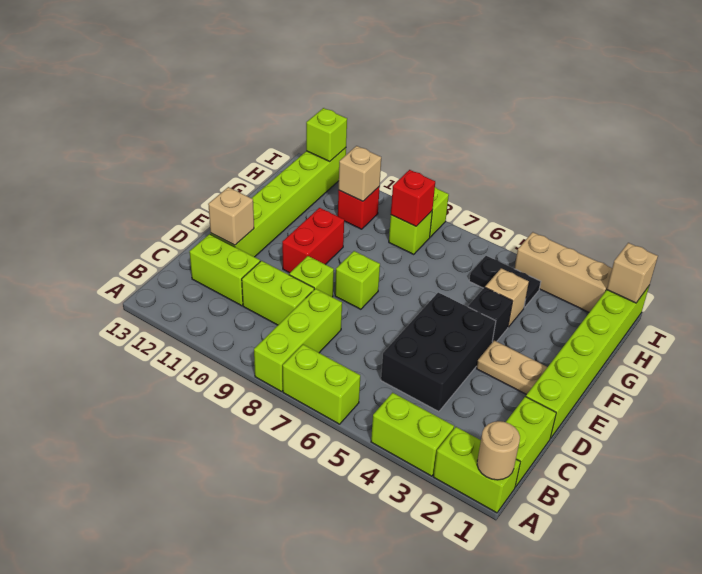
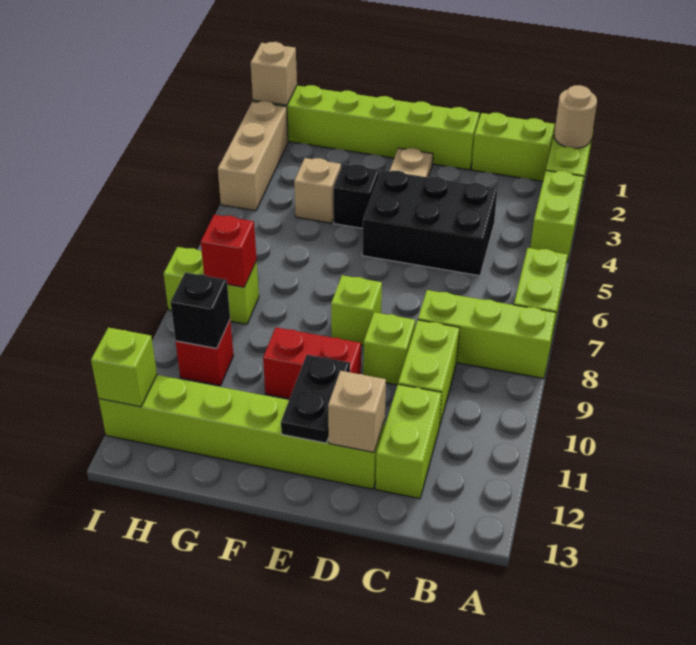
black 1x2 plate [469,256,541,308] -> black 1x2 plate moved to [281,355,350,443]
tan 1x1 brick [339,146,381,201] -> black 1x1 brick [171,272,230,348]

